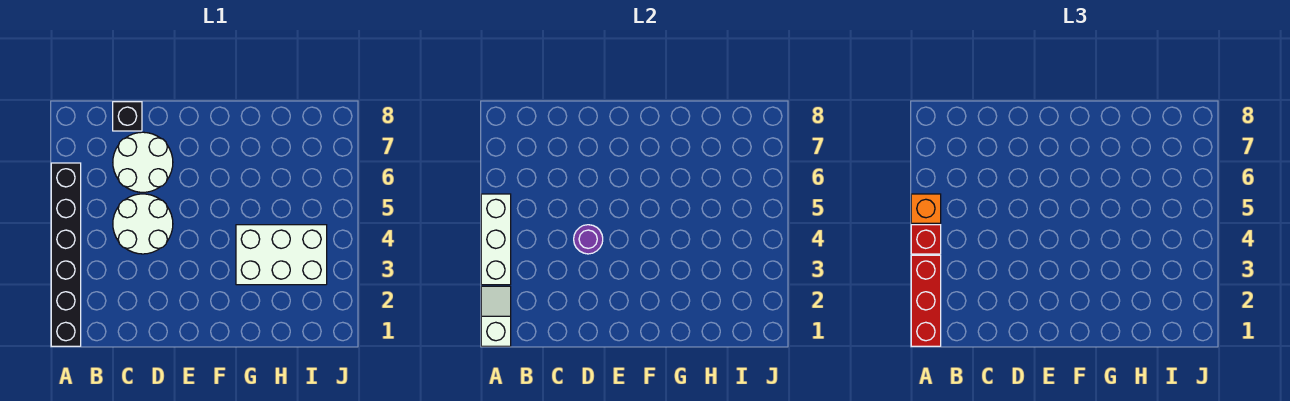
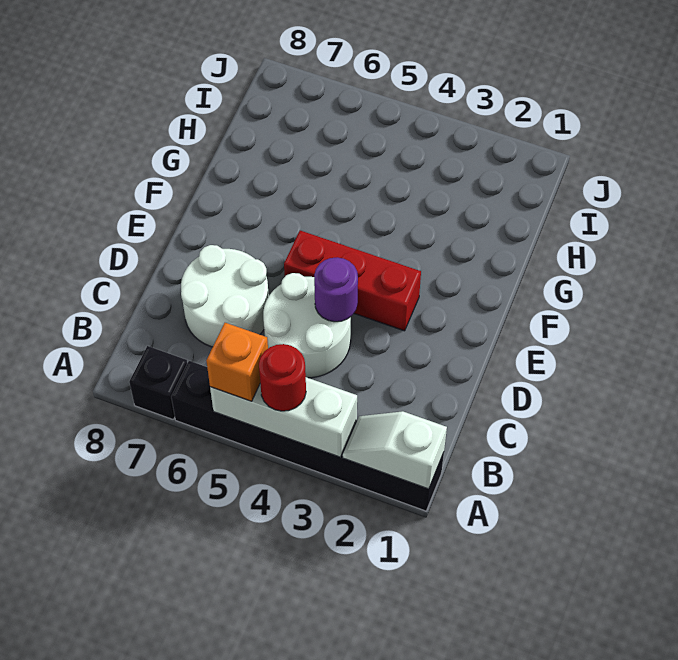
red 1x3 brick [911,255,941,346] -> red 1x3 brick moved to [284,231,421,331]
red 1x1 brick [911,225,941,254] -> red 1x1 round brick [259,344,306,411]
black 1x1 brick [113,102,142,131] -> black 1x1 brick moved to [129,346,187,419]
white 2x3 brick [236,225,327,285] -> none

